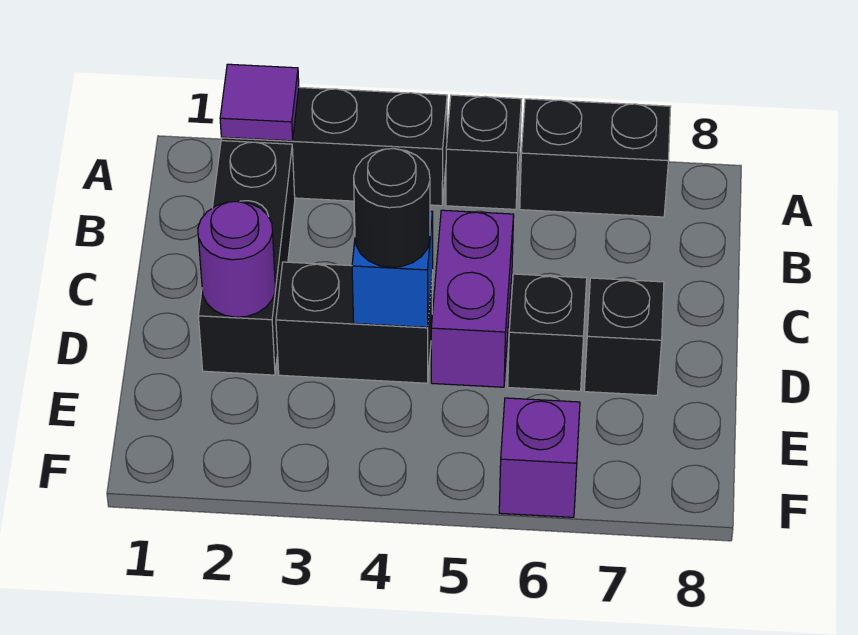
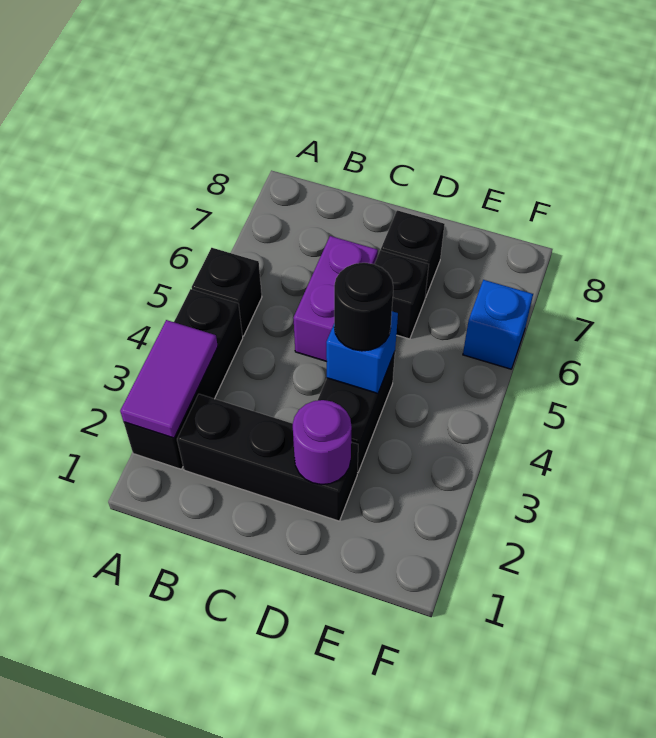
purple 1x1 tile [220,64,299,141] -> purple 1x2 tile [120,320,218,438]
black 1x2 brick [520,99,671,217] -> none
purple 1x2 brick [431,210,514,387] -> purple 1x2 brick turned to [293,236,378,362]
purple 1x1 brick [499,398,580,517] -> blue 1x1 brick [463,280,533,369]

